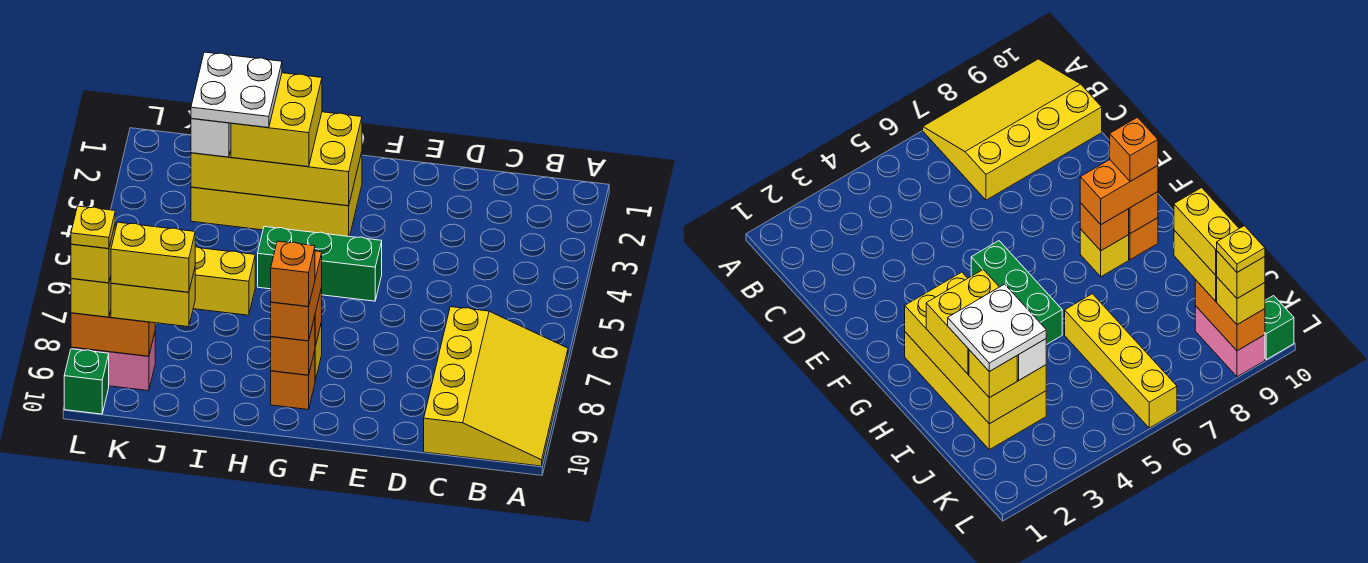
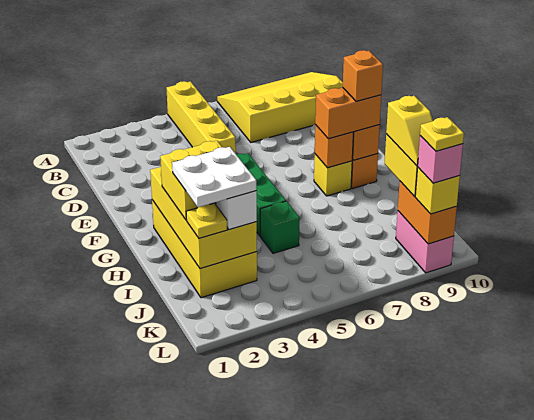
yellow 1x4 brick [193,247,255,315] -> yellow 1x4 brick moved to [167,81,236,154]
yellow 1x1 brick [969,350,1017,398] -> yellow 1x1 plate [186,203,227,238]
yellow 1x2 brick [111,222,195,292] -> yellow 1x2 slope [386,96,433,166]
yellow 1x1 brick [71,226,115,283] -> pink 1x1 brick [418,136,463,183]
green 1x1 brick [64,349,109,414] -> green 1x1 brick moved to [260,201,300,253]

